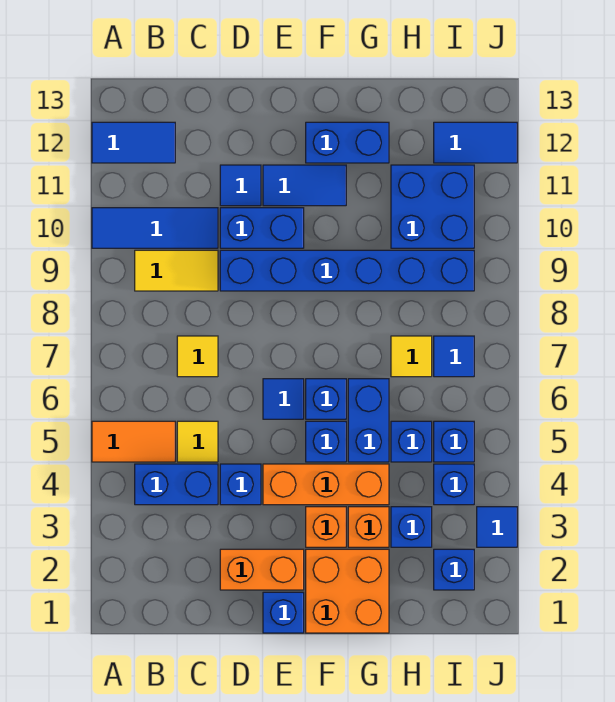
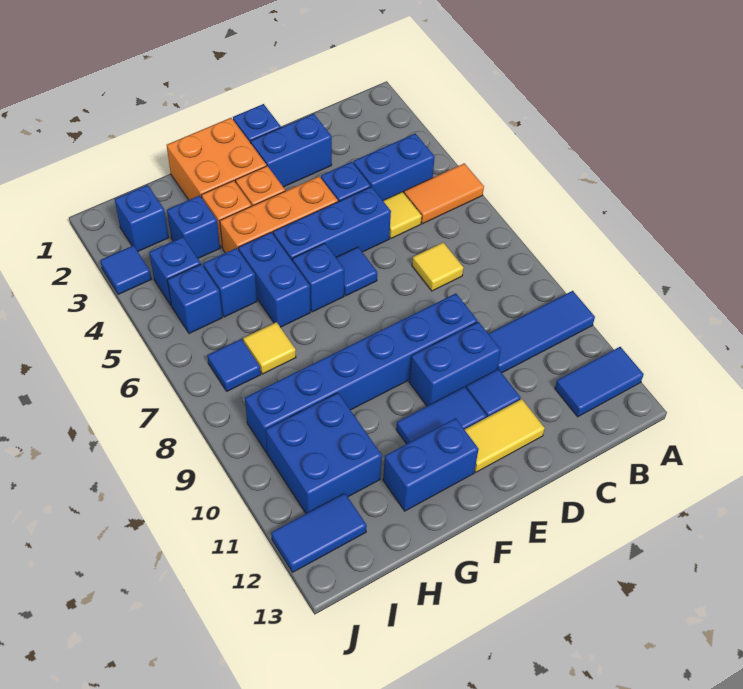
yellow 1x2 tile [135,250,218,291] -> yellow 1x2 tile moved to [464,399,545,472]
orange 1x2 brick [220,549,304,590] -> blue 1x2 brick [251,114,332,187]
blue 1x1 brick [306,421,346,462] -> blue 1x3 brick [273,187,391,261]

